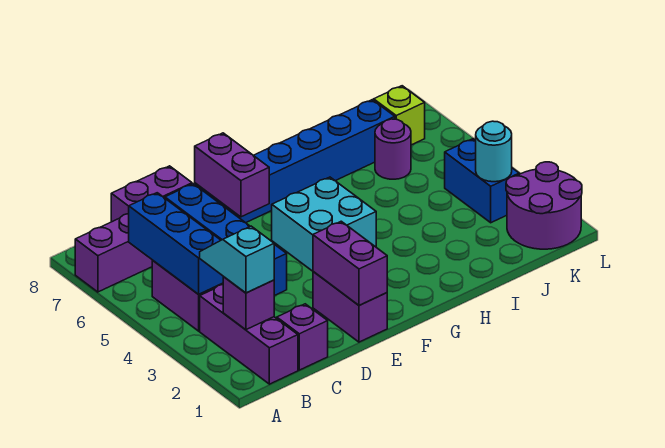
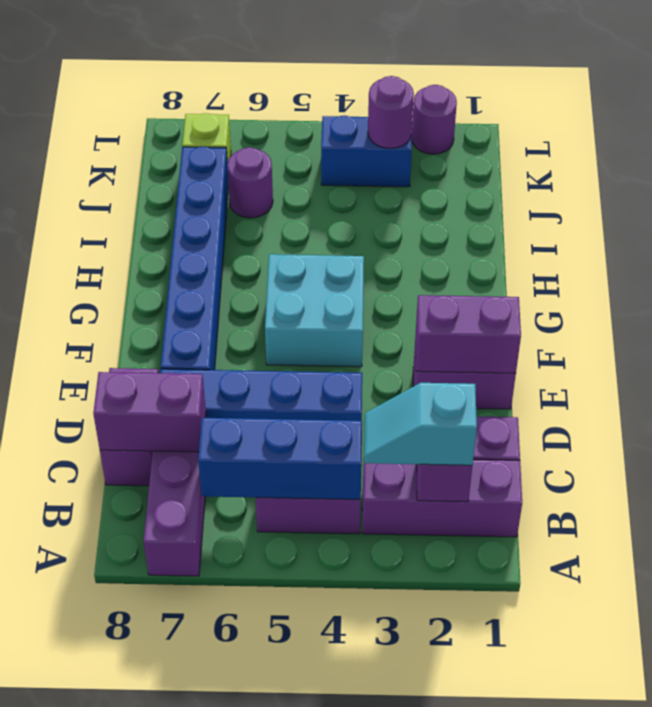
purple 1x2 brick [195,133,269,217] -> purple 1x2 brick moved to [93,372,206,452]
purple 2x2 round brick [506,162,582,249] -> purple 1x1 round brick [412,85,457,154]
cyan 1x1 round brick [476,121,512,182] -> purple 1x1 round brick [368,76,414,148]

